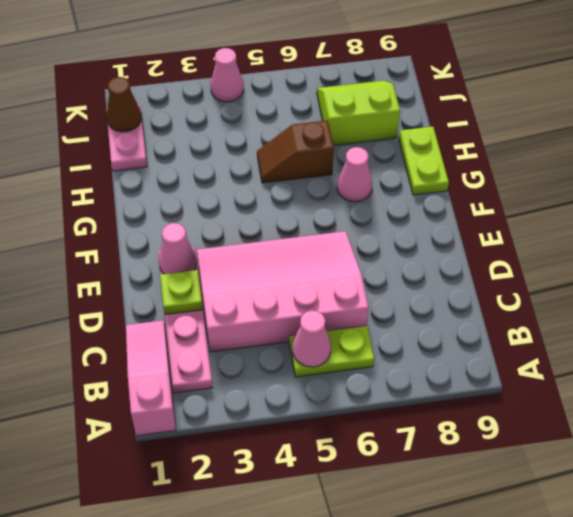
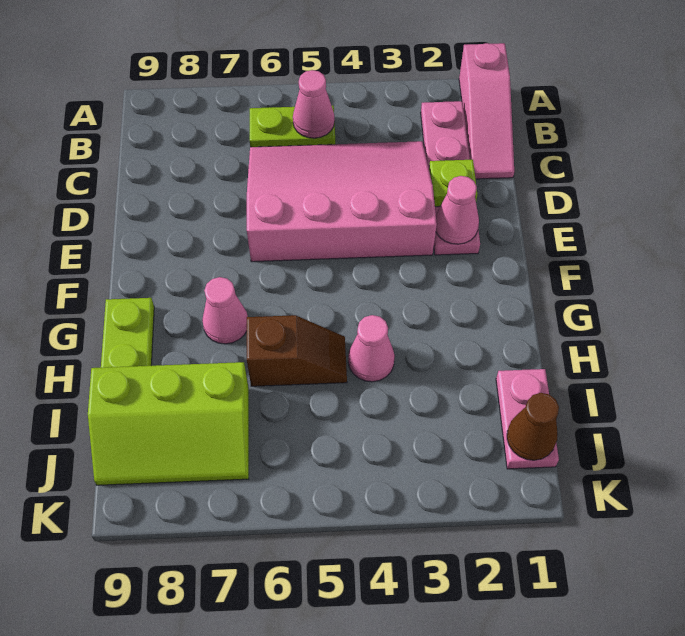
pink 3x4 slope [197,231,369,352] -> pink 3x4 slope turned to [247,141,437,262]
lime 2x2 slope [317,81,400,145] -> lime 2x3 slope [88,362,249,485]
pink 1x1 cone [211,48,244,102] -> pink 1x1 cone moved to [348,315,395,382]

